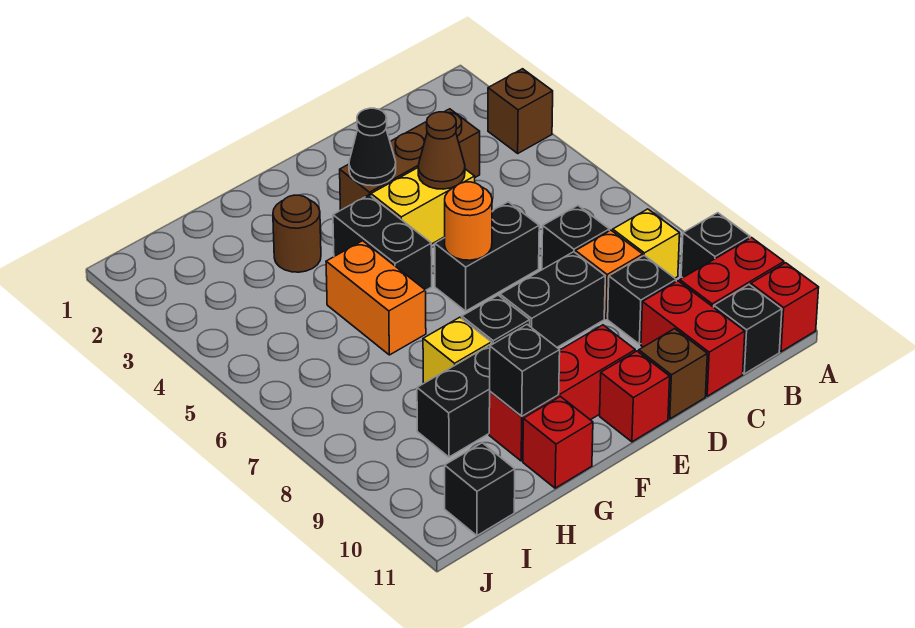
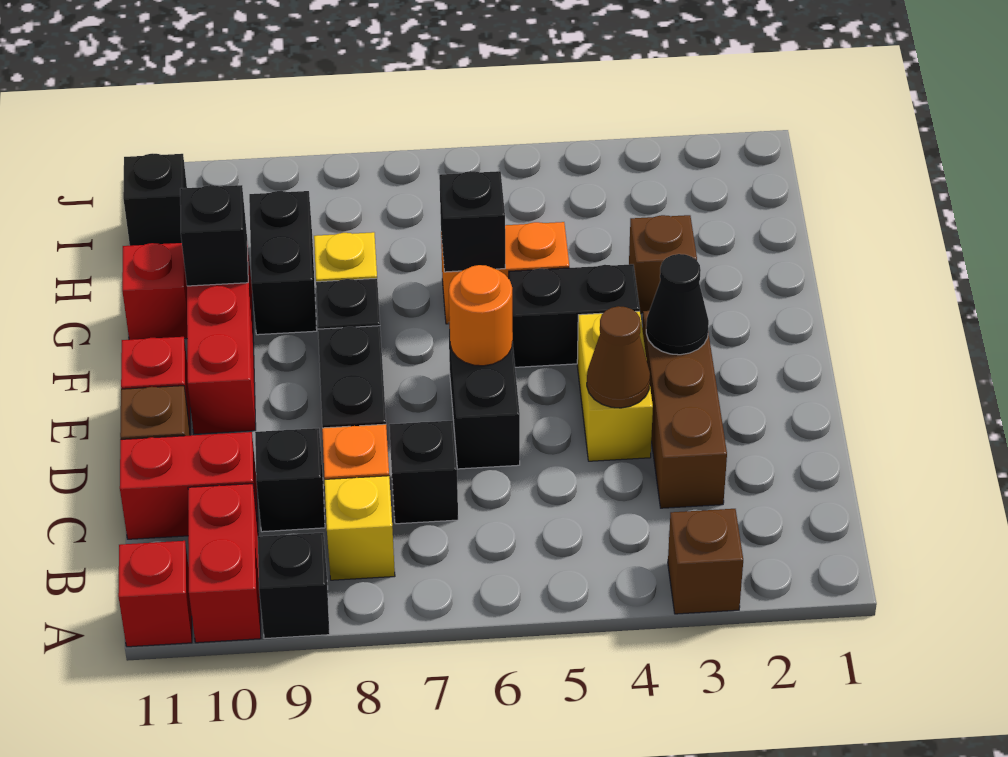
black 1x1 brick [714,285,782,374] -> black 1x1 brick moved to [439,171,505,272]
brown 1x1 round brick [273,195,321,272] -> brown 1x1 brick [629,215,697,313]

